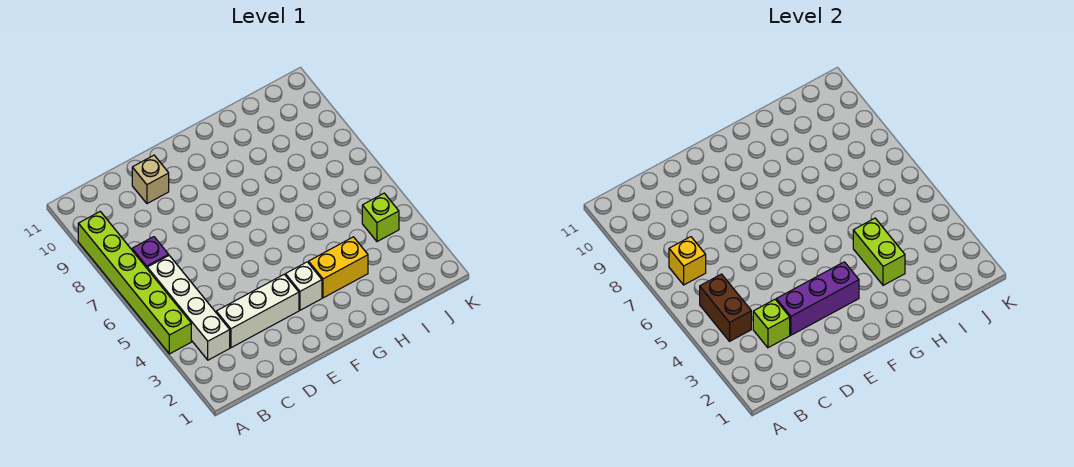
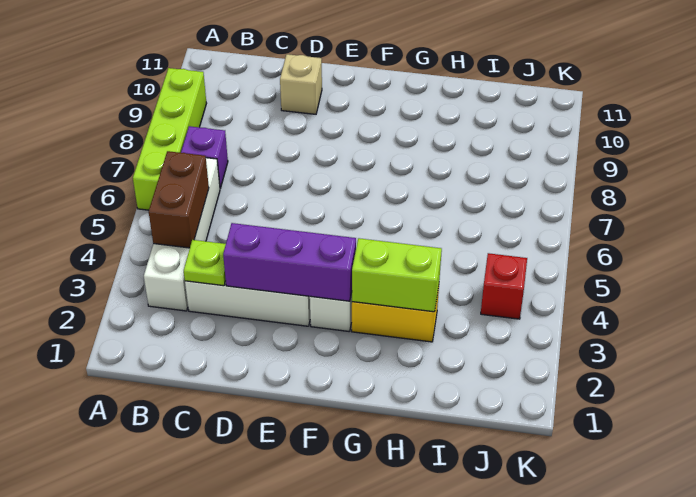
lime 1x6 brick [78,212,191,354] -> lime 1x4 brick [133,68,207,210]
yellow 1x1 brick [669,237,706,285] -> none
lime 1x1 brick [753,300,790,348] -> lime 1x1 plate [184,240,226,286]
lime 1x2 brick [853,218,905,285] -> lime 1x2 brick turned to [352,238,442,312]
lime 1x1 brick [362,193,399,242] -> red 1x1 brick [481,253,527,319]

